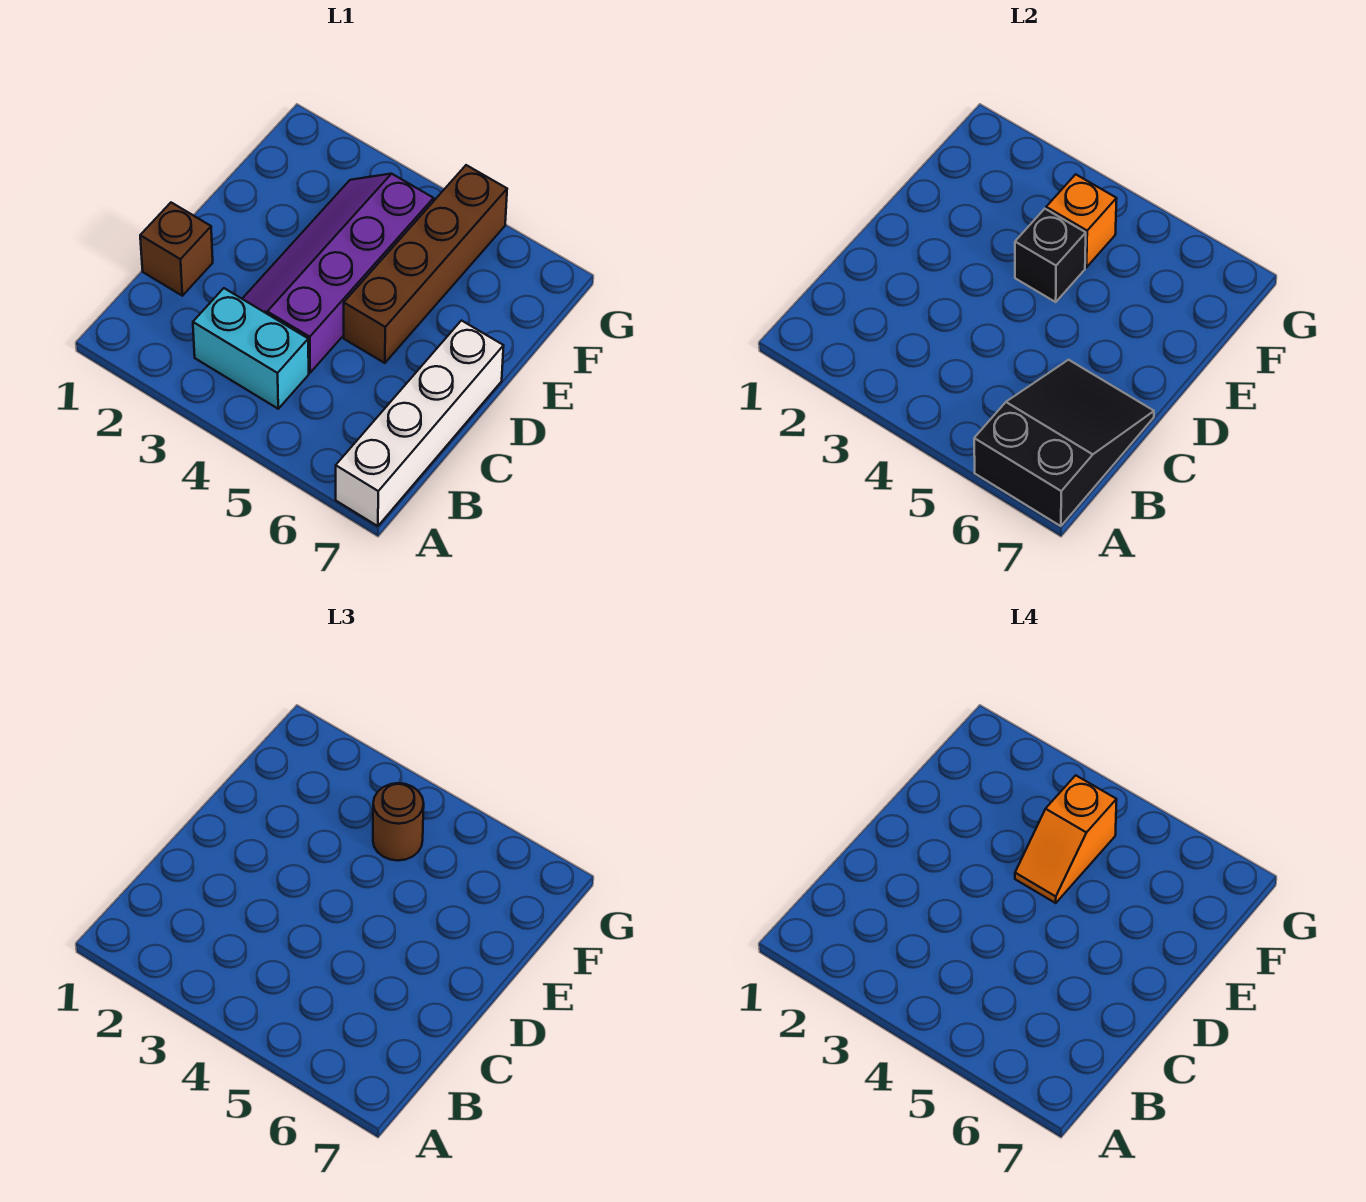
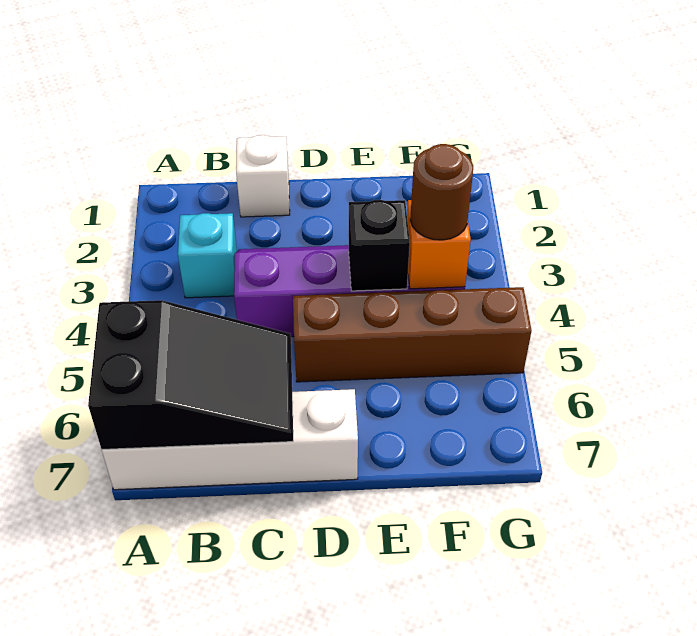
cyan 1x2 brick [193,288,309,409] -> cyan 1x1 brick [178,213,237,298]
brown 1x1 brick [140,203,213,296] -> white 1x1 brick [236,135,290,217]
orange 1x2 slope [1015,775,1117,903] -> none

